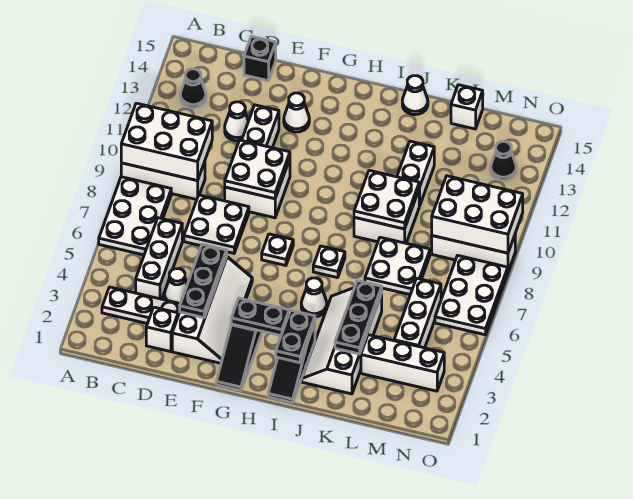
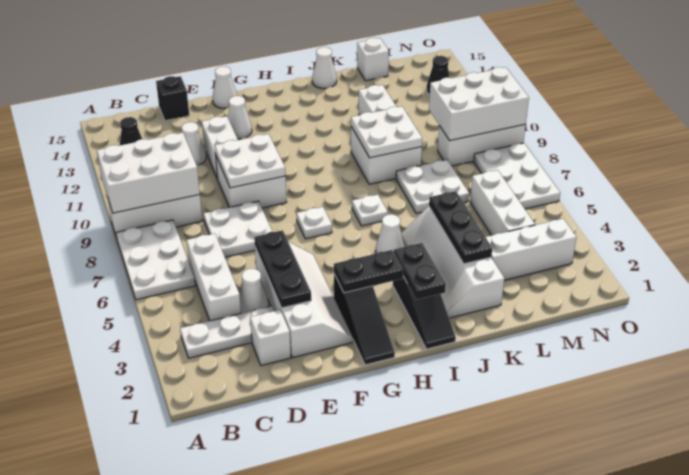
none -> white 1x1 cone [213,66,237,108]

